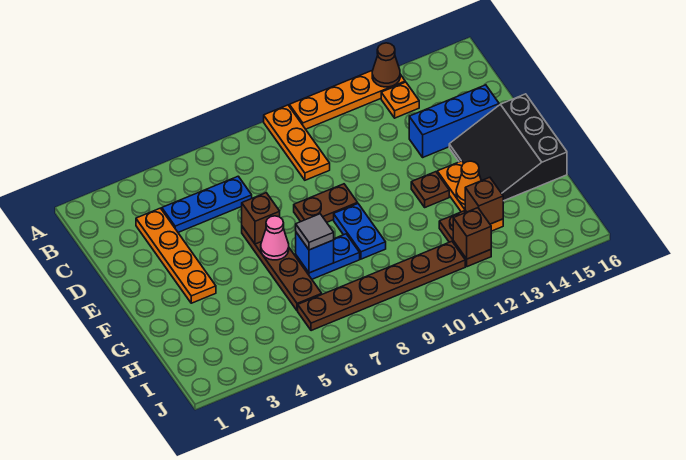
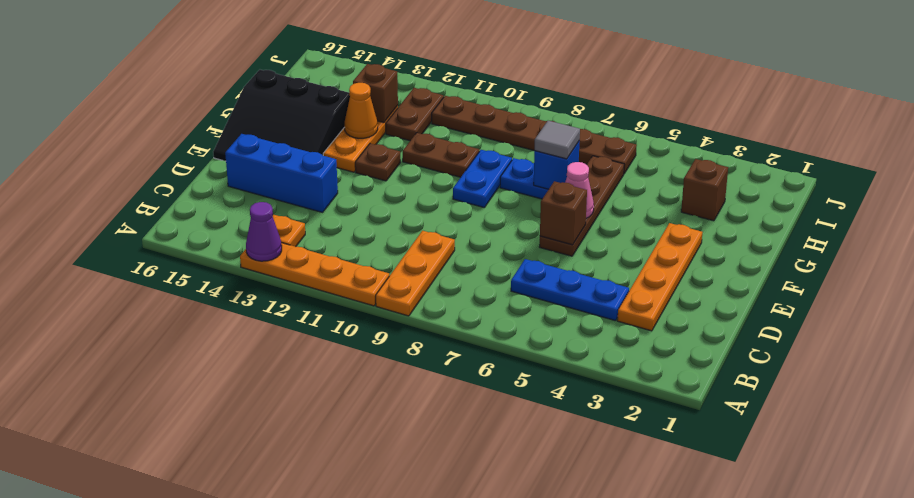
brown 1x1 cone [372,43,400,87] -> purple 1x1 cone [246,202,282,261]
brown 1x2 plate [294,184,358,222] -> brown 1x2 plate moved to [403,133,479,177]
black 3x3 slope [449,94,567,201] -> black 3x3 slope turned to [213,70,350,161]
brown 1x1 brick [453,208,491,259] -> brown 1x1 brick moved to [681,159,728,221]

